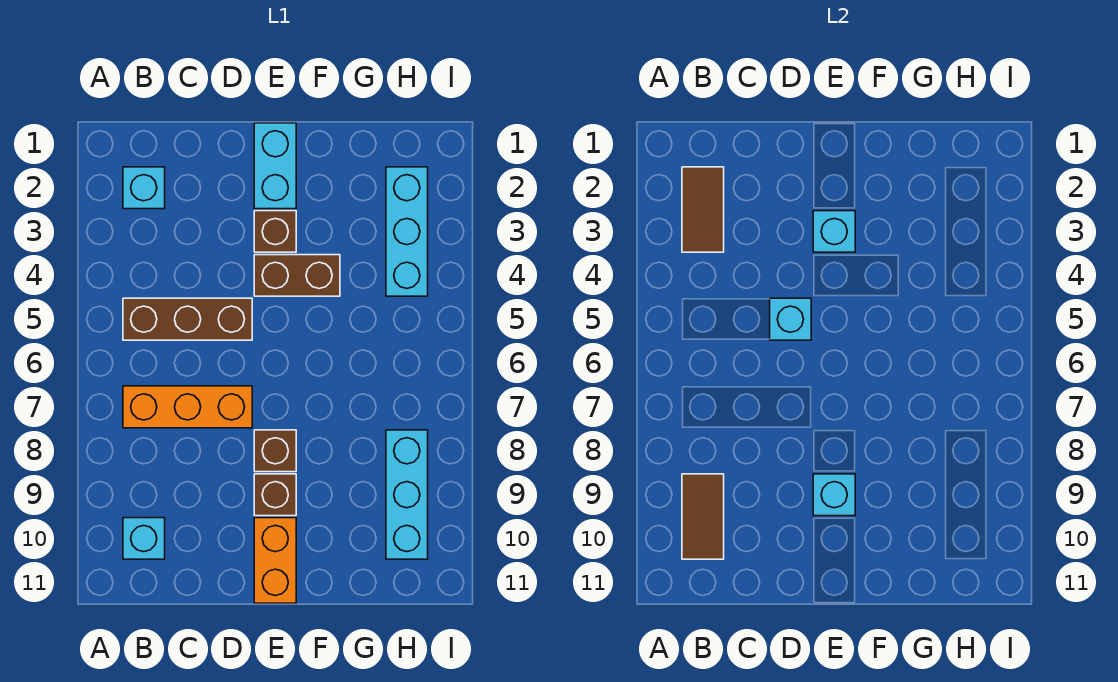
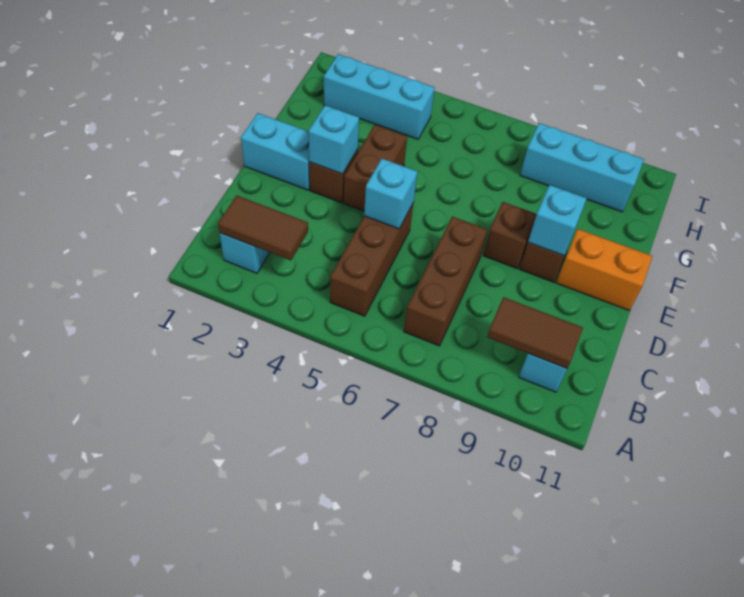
orange 1x3 brick [123,386,252,428] -> brown 1x3 brick [404,216,487,346]

